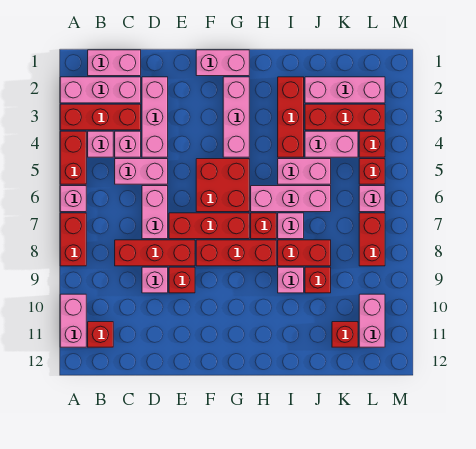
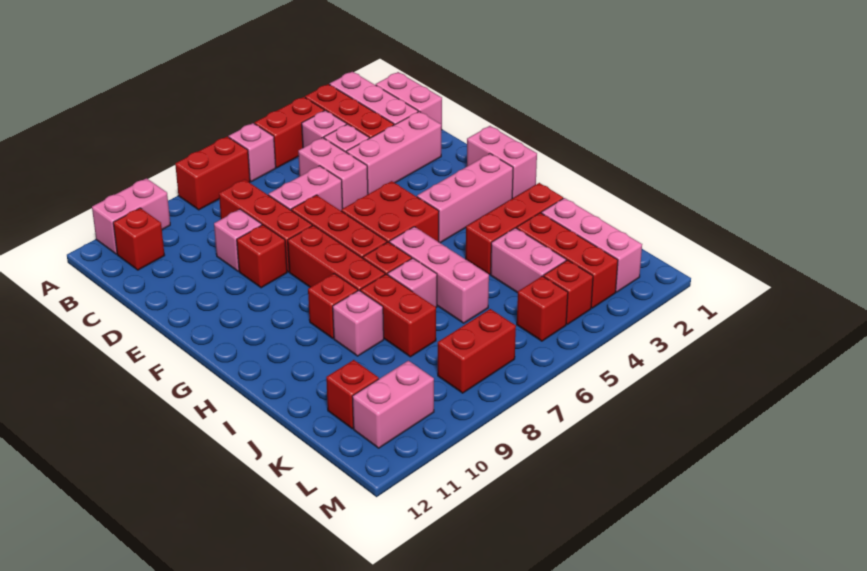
pink 1x2 brick [278,159,331,184] -> none
red 1x1 brick [305,267,331,293] -> red 1x1 brick moved to [308,273,358,338]
pink 1x1 brick [359,186,385,212] -> none

